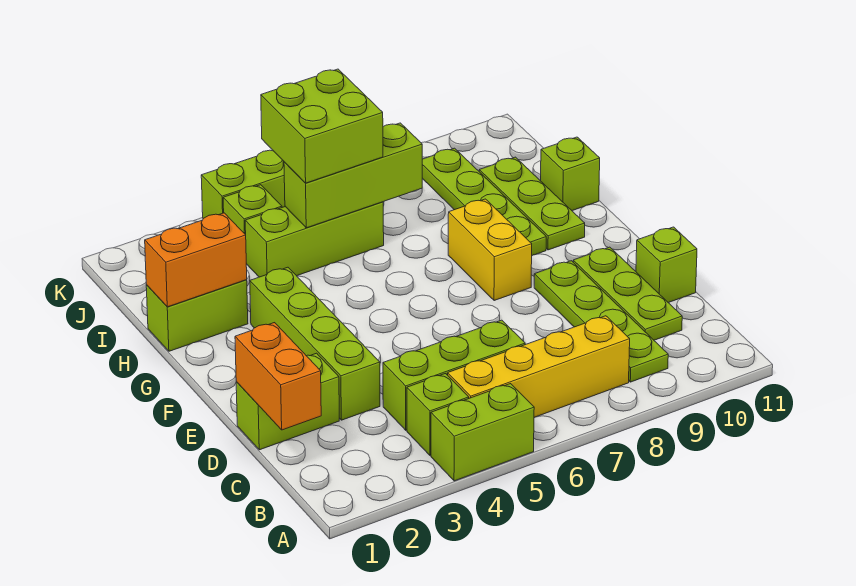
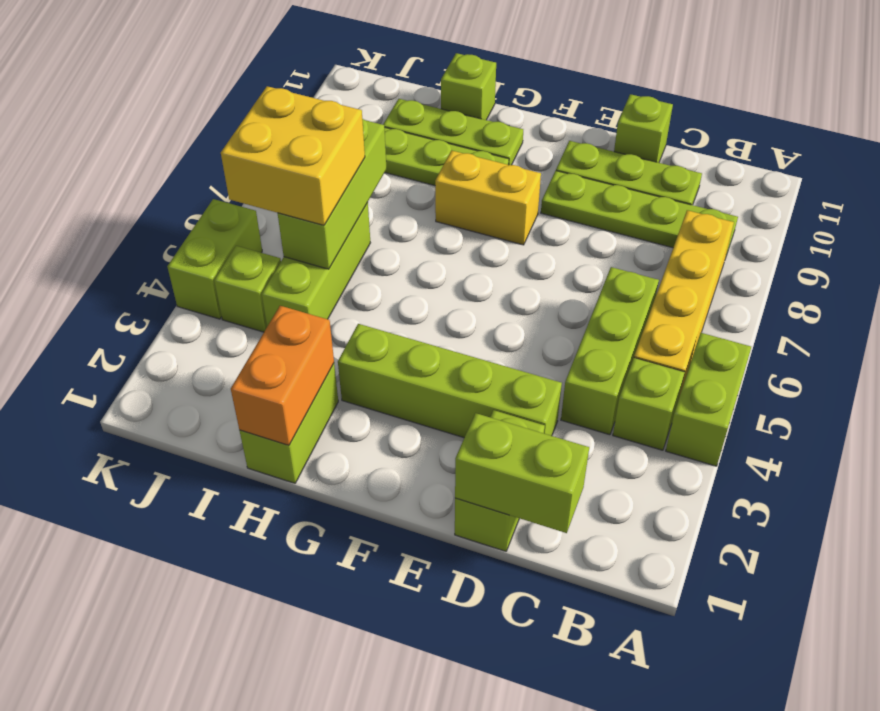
orange 1x2 brick [235,323,321,430] -> lime 1x2 brick [455,413,589,533]
lime 2x2 brick [261,69,383,183] -> yellow 2x2 brick [221,86,365,225]

